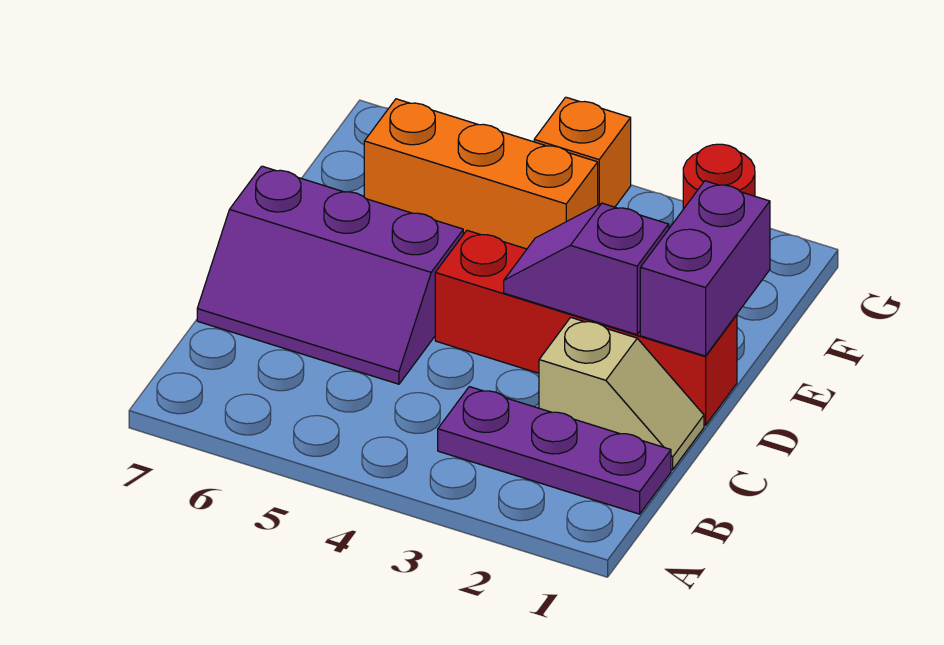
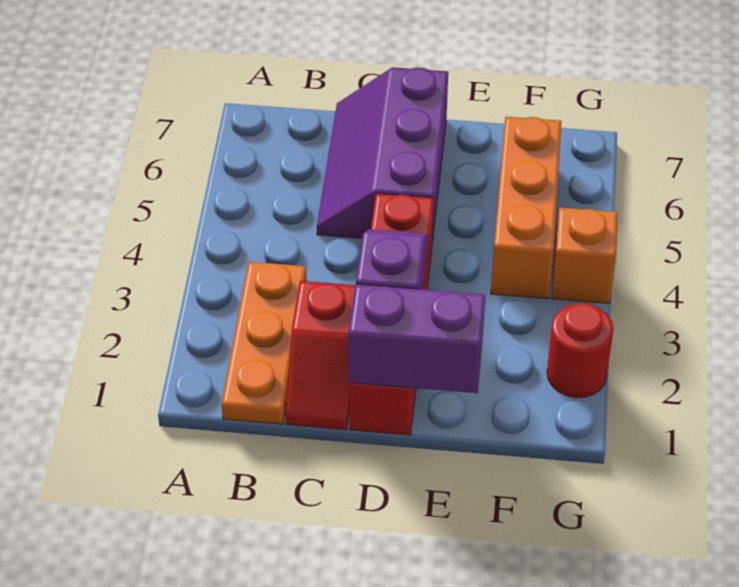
purple 1x3 plate [438,387,671,514] -> orange 1x3 plate [221,262,306,424]
tan 1x2 slope [539,317,704,470] -> red 1x2 slope [286,281,355,429]

